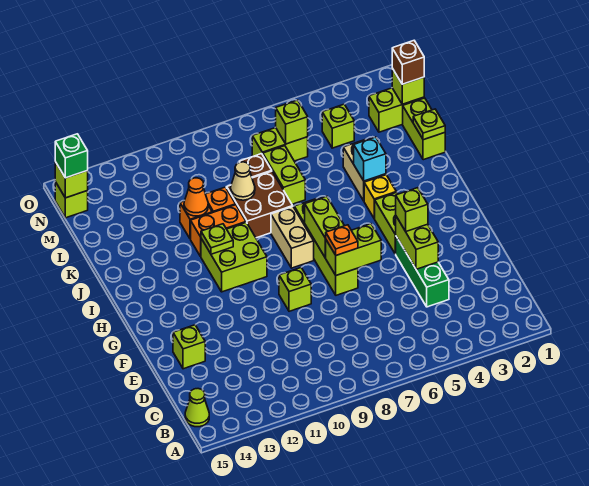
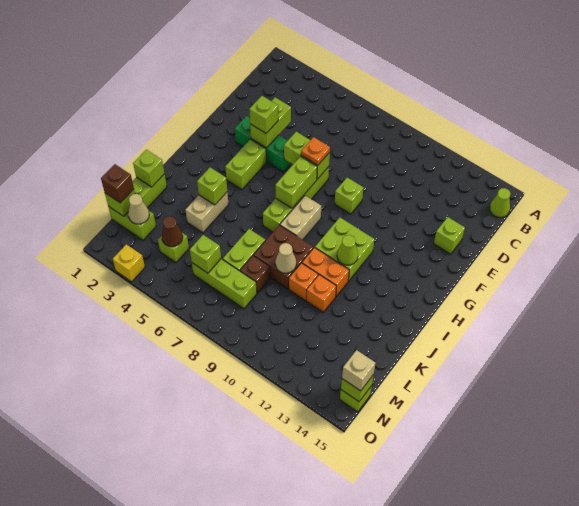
green 1x3 brick [396,237,449,307] -> green 1x3 brick turned to [235,116,291,172]
yellow 1x1 brick [364,175,396,218] -> yellow 1x1 brick moved to [113,244,145,282]
lime 1x1 plate [201,224,233,254] -> lime 1x1 cone [337,235,358,265]
cyan 1x1 brick [354,137,386,181] -> lime 1x1 brick [197,168,227,205]
lime 1x1 plate [413,109,445,140] -> lime 1x1 brick [133,150,164,187]
orange 1x1 cone [184,178,208,216] -> none
none -> tan 1x1 cone [128,194,149,224]
none -> brown 1x1 cone [162,216,183,247]
lime 1x2 brick [252,127,308,161] -> lime 1x3 brick [192,259,257,309]
green 1x1 brick [55,134,88,178] -> tan 1x1 brick [342,350,375,391]

